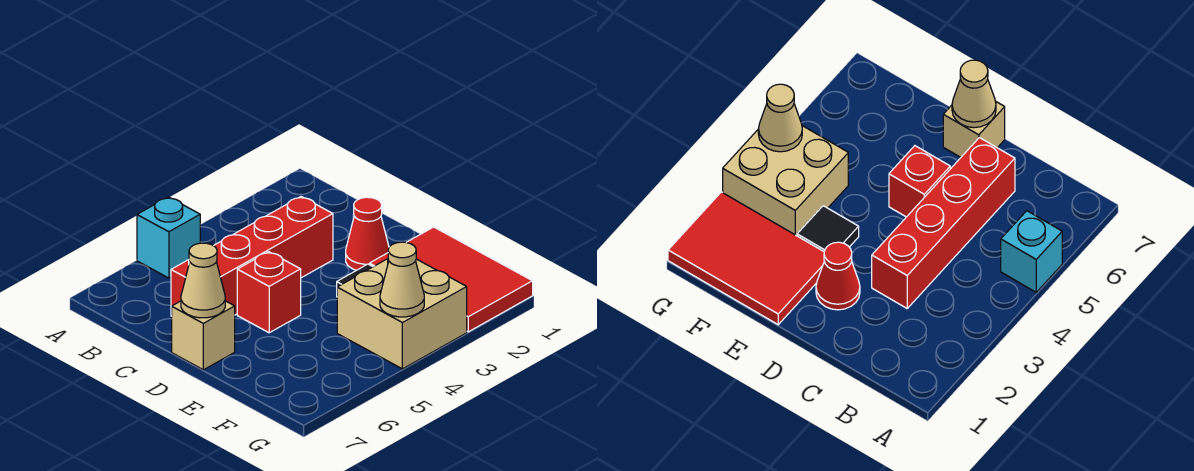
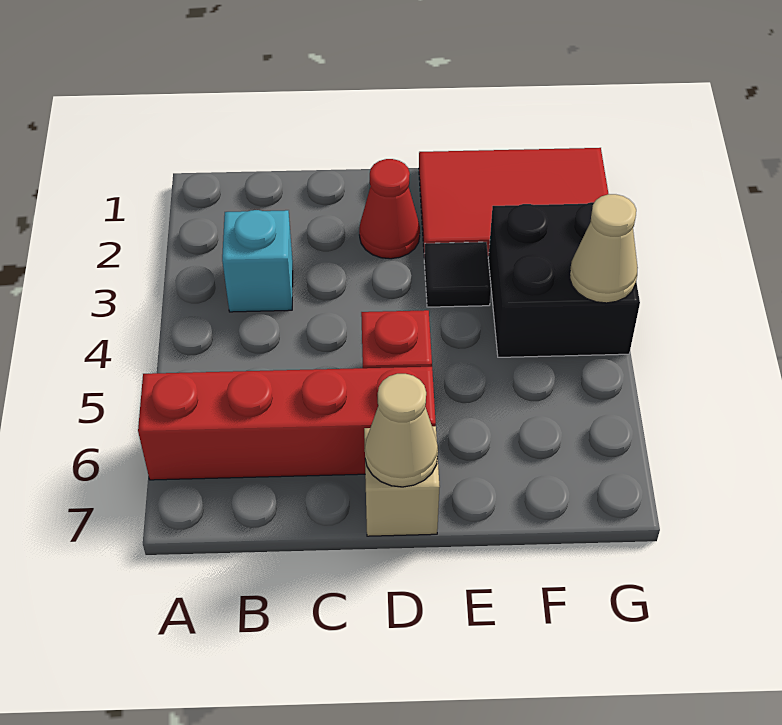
cyan 1x1 brick [137,197,200,278] -> cyan 1x1 brick moved to [222,210,293,312]
red 1x4 brick [171,197,333,316] -> red 1x4 brick turned to [138,367,436,480]
tan 2x2 brick [337,259,467,369] -> black 2x2 brick [488,202,640,357]

